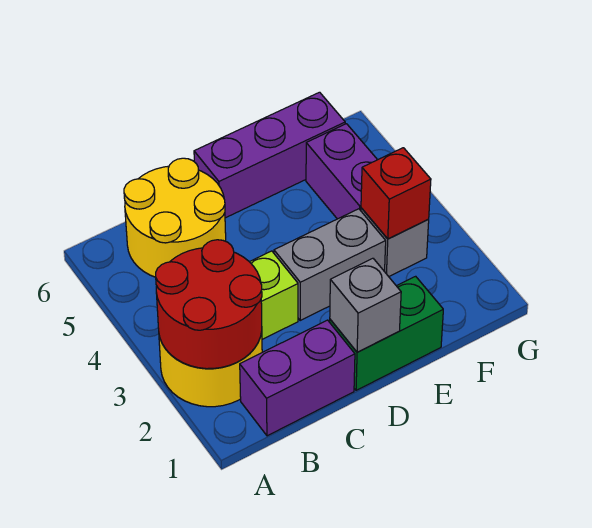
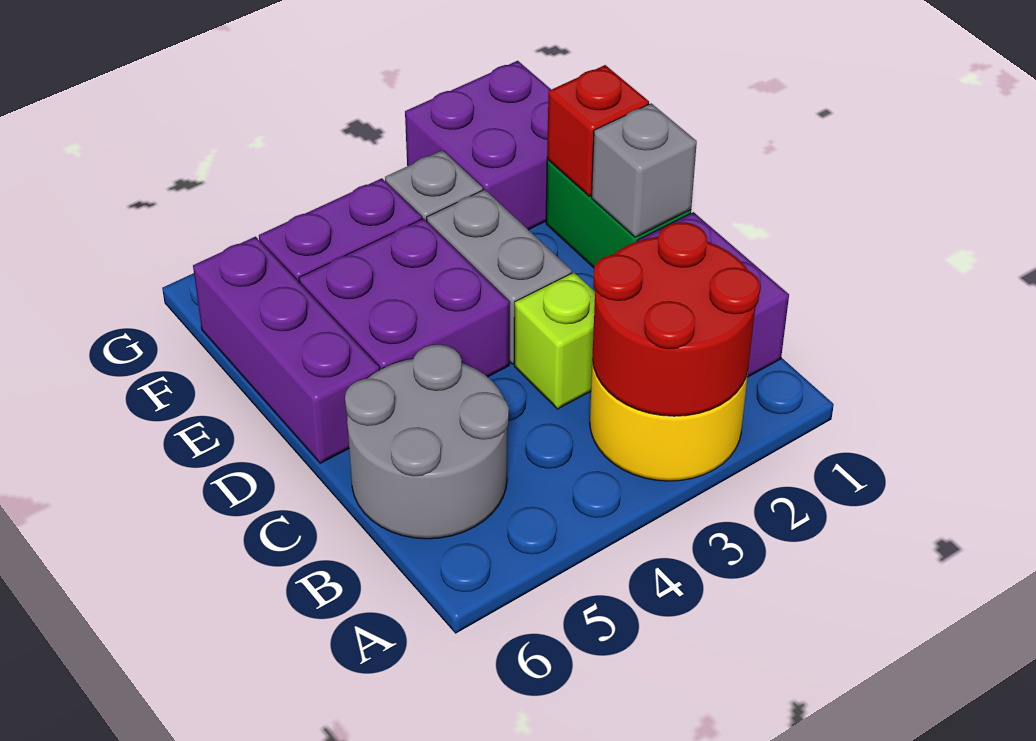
yellow 2x2 round brick [124,158,226,277] -> grey 2x2 round brick [345,345,509,539]
none -> purple 2x2 brick [299,219,509,377]
none -> purple 2x2 brick [405,61,551,230]
red 1x1 brick [361,148,431,239] -> red 1x1 brick moved to [547,65,649,196]

